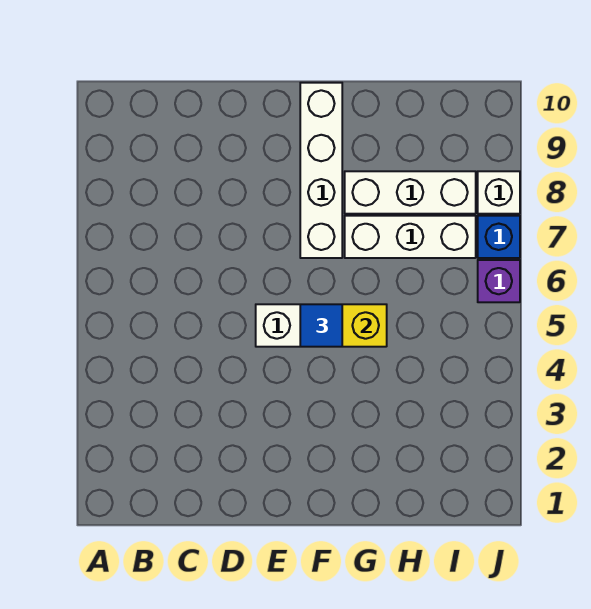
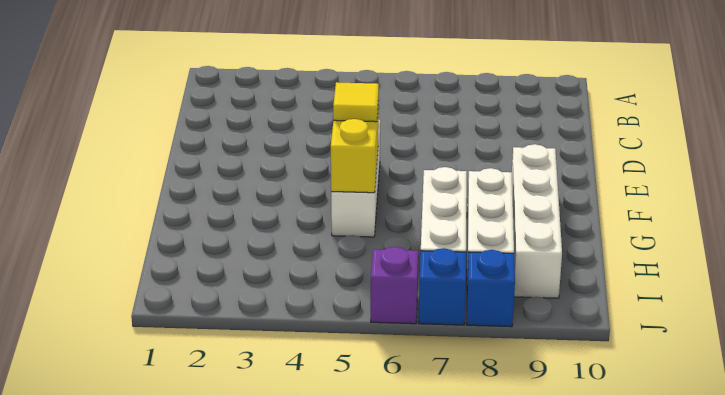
blue 1x1 tile [300,304,342,347] -> yellow 1x1 tile [333,82,379,122]
white 1x4 brick [300,83,342,258] -> white 1x4 brick turned to [512,144,562,298]
white 1x1 brick [478,171,520,214] -> blue 1x1 brick [467,250,515,327]

